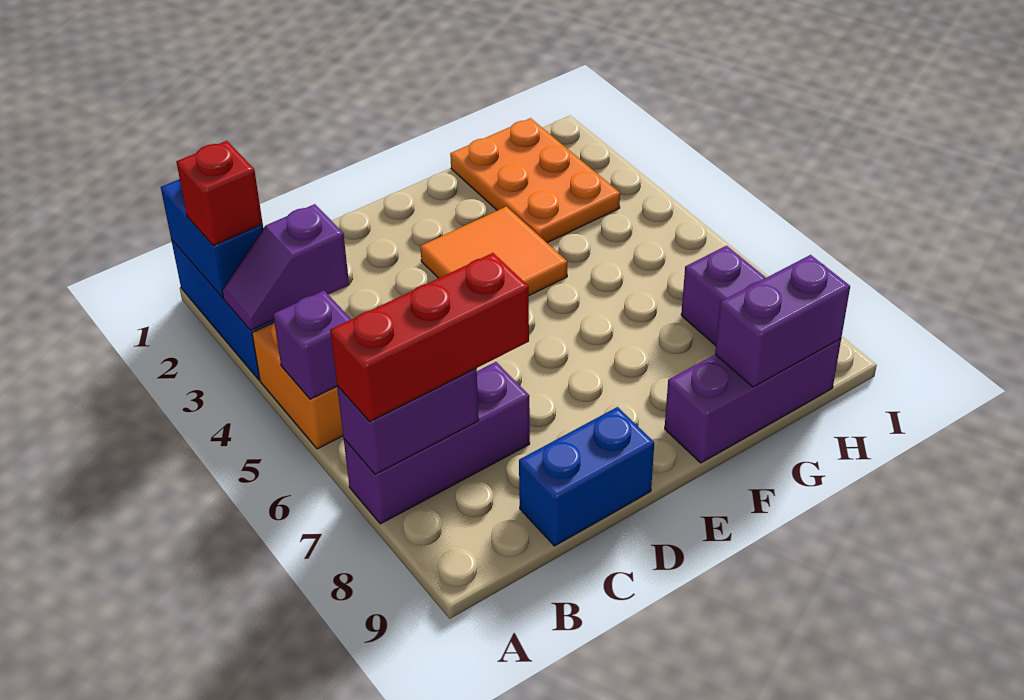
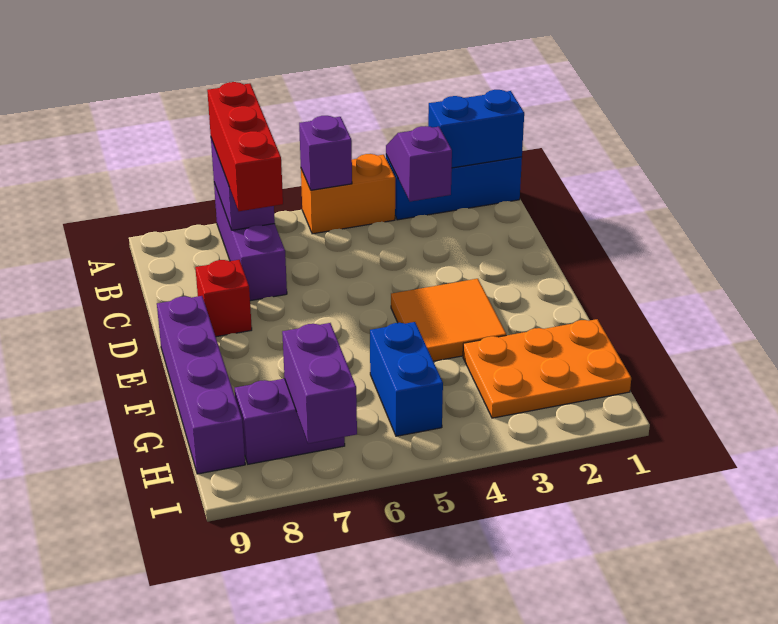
red 1x1 brick [176,141,263,245] -> red 1x1 brick moved to [195,260,252,337]
blue 1x2 brick [519,407,654,546] -> blue 1x2 brick moved to [370,322,443,436]
purple 1x3 brick [665,339,841,463] -> purple 1x4 brick [157,296,245,474]
purple 1x2 brick [715,255,850,387] -> purple 1x2 brick moved to [282,323,357,444]

